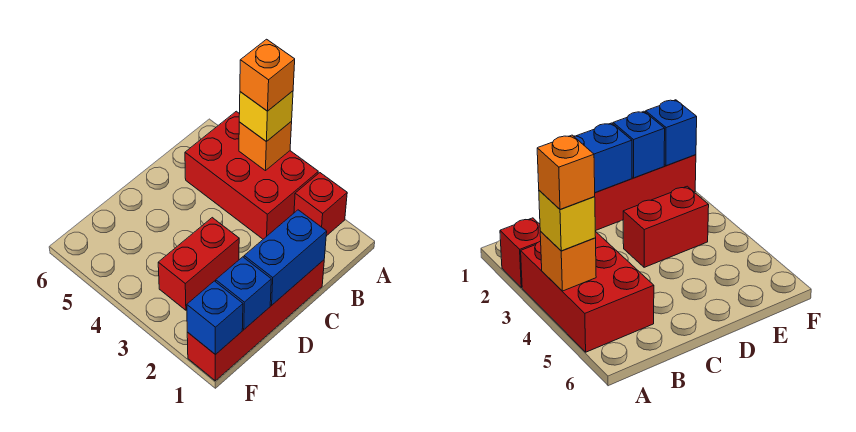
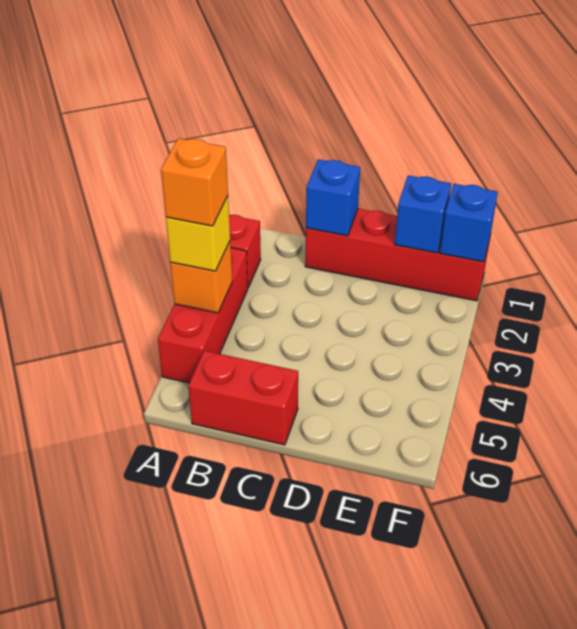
red 2x3 brick [185,111,318,239] -> red 1x3 brick [158,248,248,383]
blue 1x2 brick [244,210,327,305] -> blue 1x1 brick [306,159,360,236]
red 1x2 brick [158,218,239,310] -> red 1x2 brick moved to [188,351,298,445]

